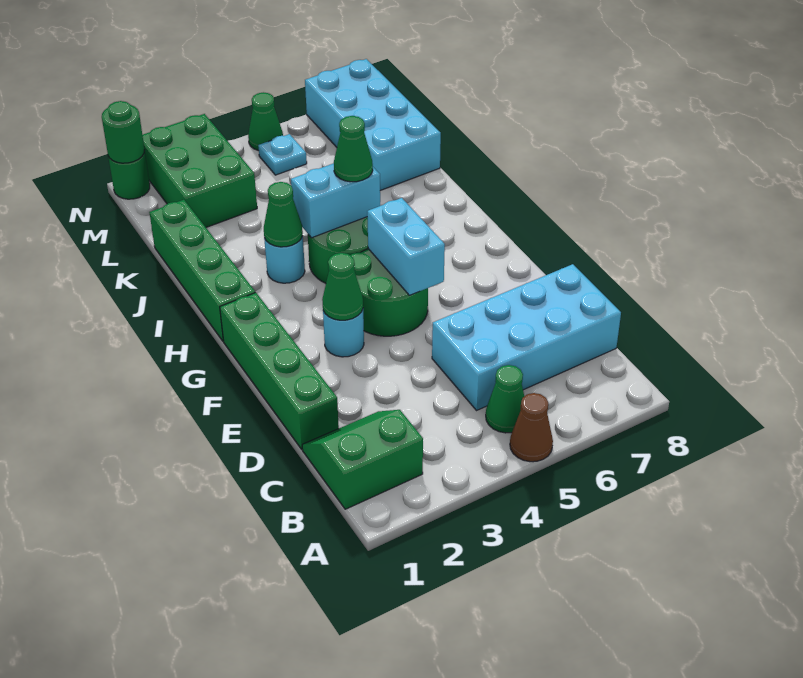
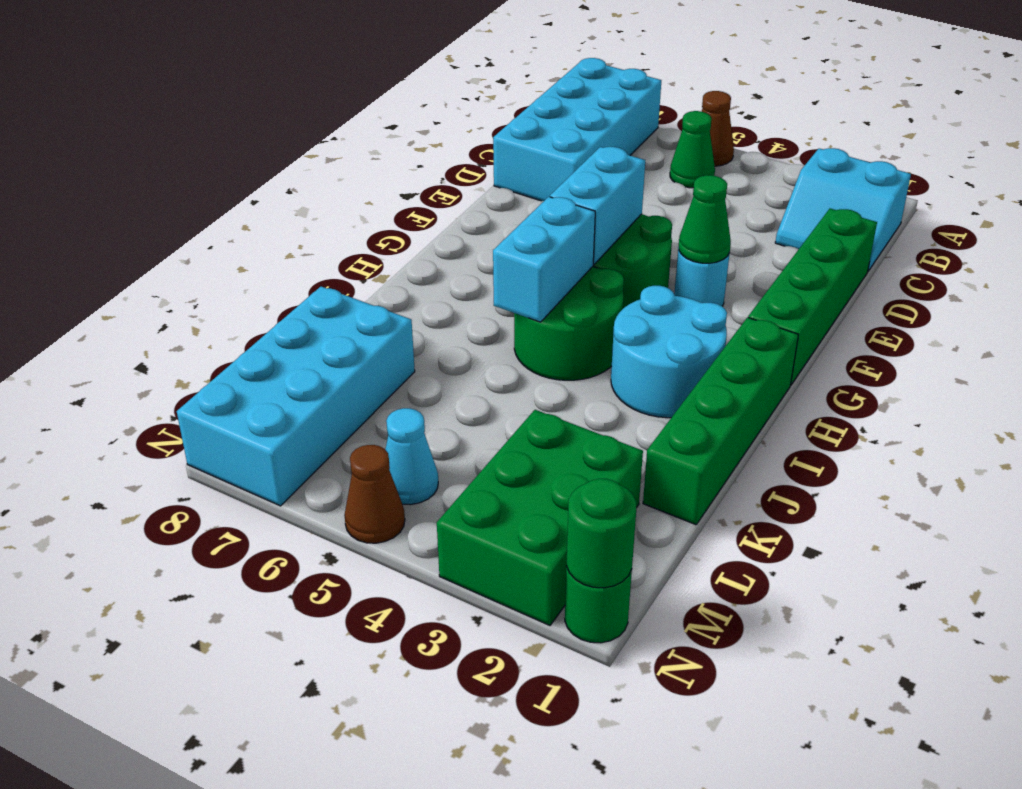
green 2x2 slope [302,410,423,509] -> cyan 2x2 slope [775,148,911,271]
cyan 2x4 brick [432,264,621,410] -> cyan 2x4 brick turned to [493,58,661,201]
cyan 1x1 round brick [264,236,305,283] -> cyan 2x2 round brick [611,286,727,418]
green 1x1 cone [264,182,303,247] -> none
cyan 1x2 brick [291,163,380,238] -> cyan 1x2 brick turned to [493,197,595,322]
green 1x1 cone [334,116,373,182] -> none
cyan 1x1 plate [258,134,307,175] -> cyan 1x1 cone [385,408,438,505]
green 1x1 cone [248,92,283,151] -> brown 1x1 cone [344,445,405,543]

